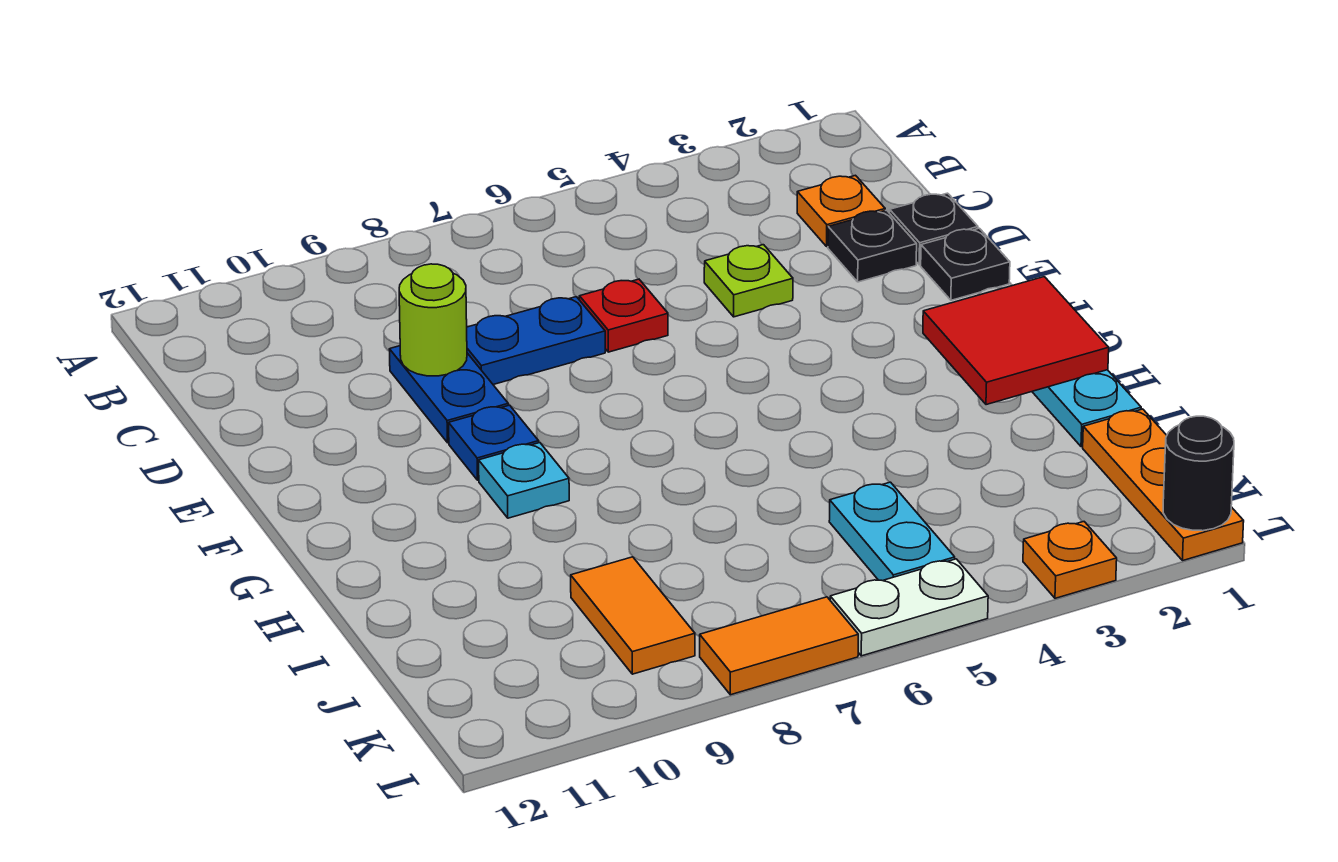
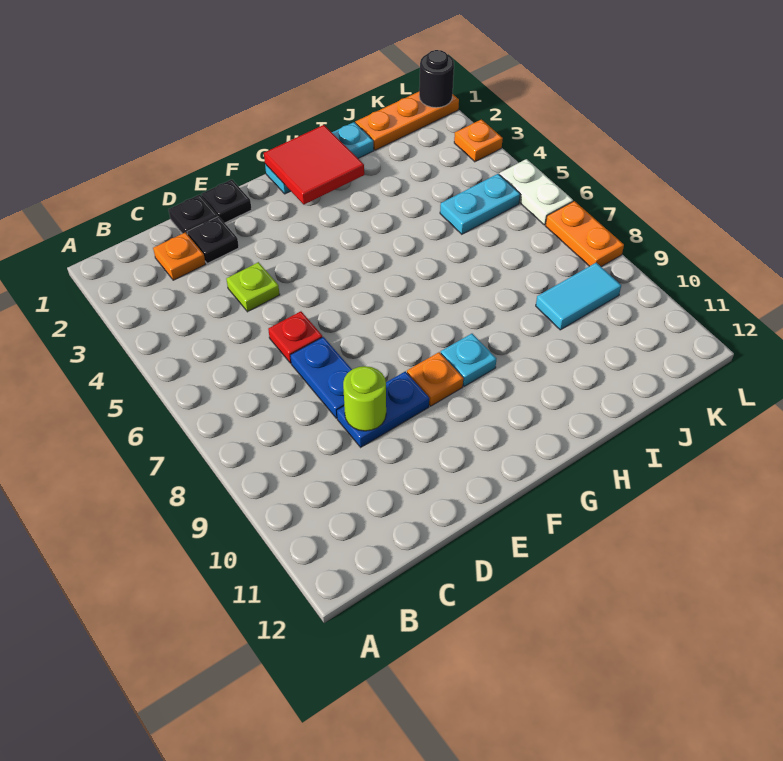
blue 1x1 plate [449,405,539,480] -> orange 1x1 plate [407,352,463,406]
orange 1x2 tile [571,557,695,674] -> cyan 1x2 tile [536,263,621,330]
orange 1x2 tile [700,597,858,695] -> orange 1x2 plate [546,201,624,267]

